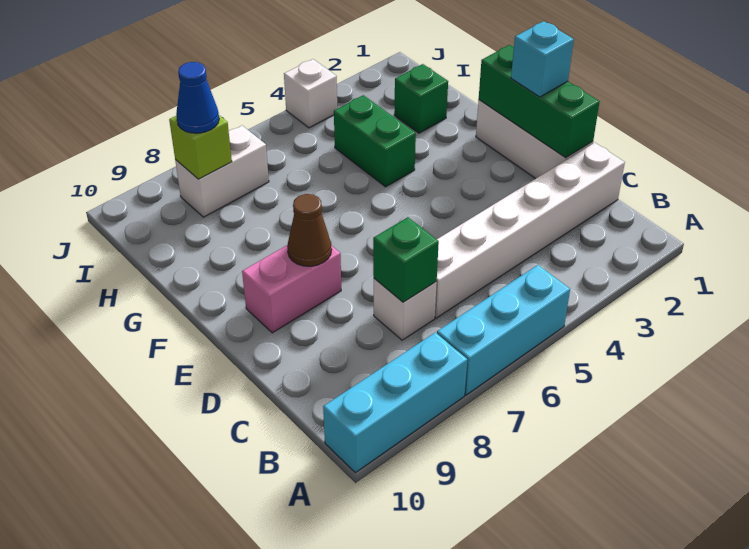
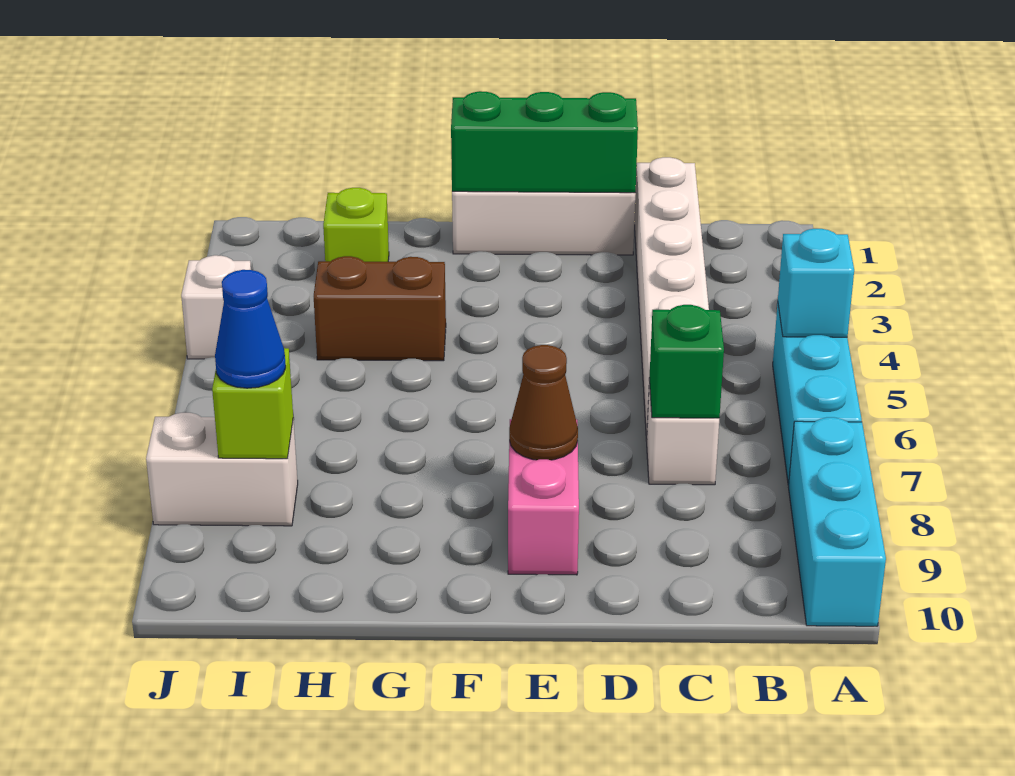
cyan 1x1 brick [511,21,574,97] -> cyan 1x1 brick moved to [778,229,854,337]
green 1x2 brick [334,95,416,187] -> brown 1x2 brick [314,256,446,361]
green 1x1 brick [394,64,448,133] -> lime 1x1 brick [323,188,389,262]
white 1x2 brick [175,126,269,217] -> white 1x2 brick turned to [146,413,298,526]

